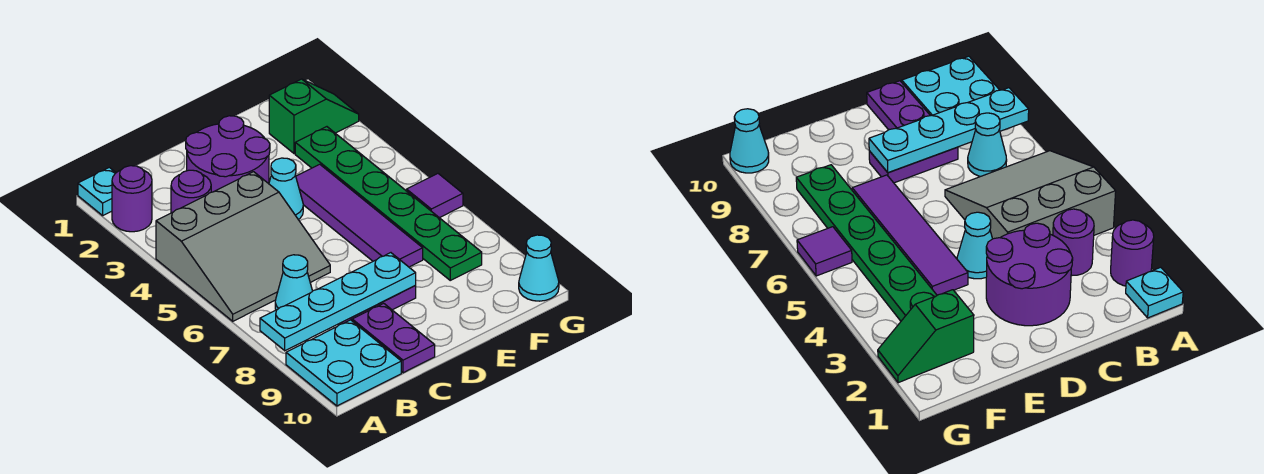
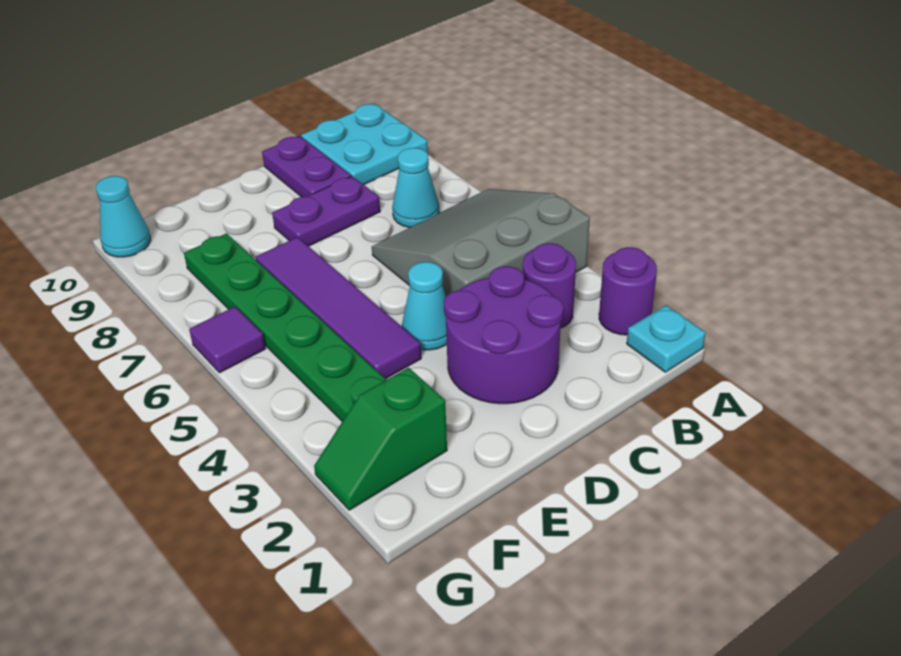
cyan 1x4 plate [260,253,416,351] -> none

